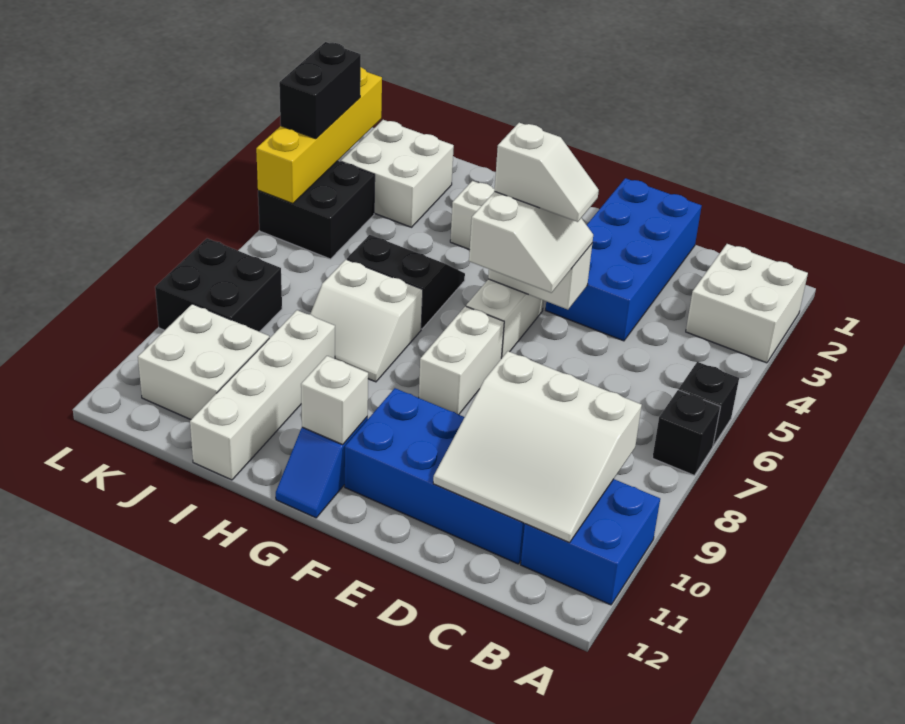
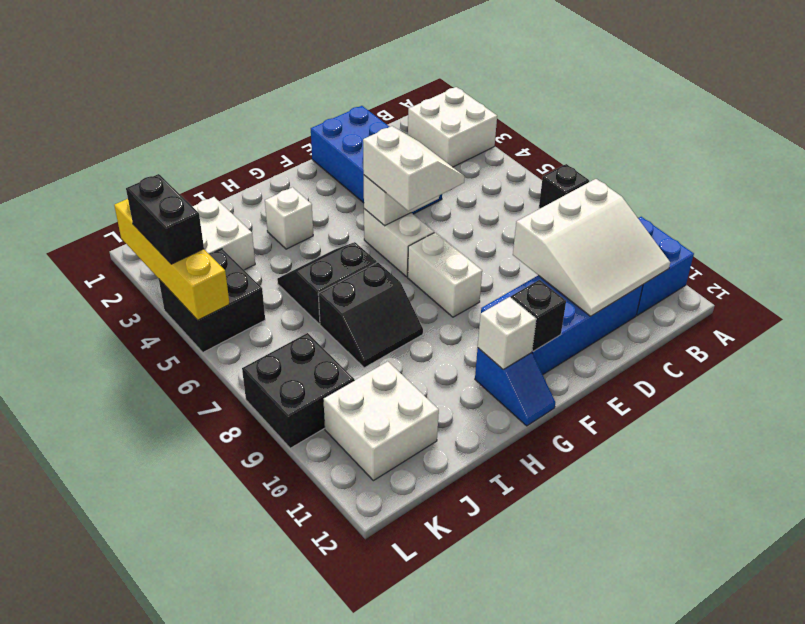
black 1x1 brick [679,362,739,446] -> black 1x1 brick moved to [511,280,566,351]
white 1x2 slope [494,123,599,222] -> none
white 2x2 slope [310,259,423,382] -> black 2x2 slope [318,262,423,368]
white 1x4 brick [190,310,335,480] -> none

